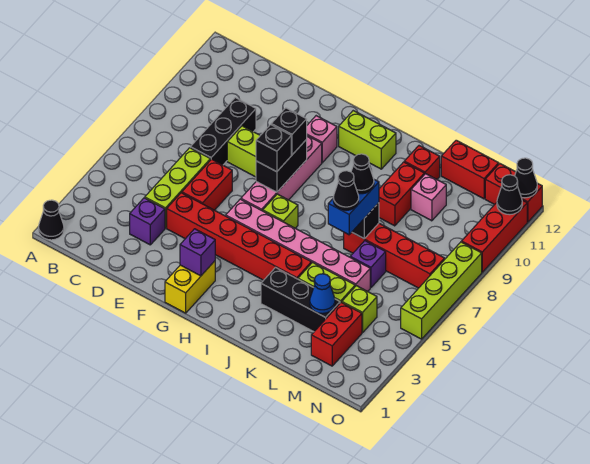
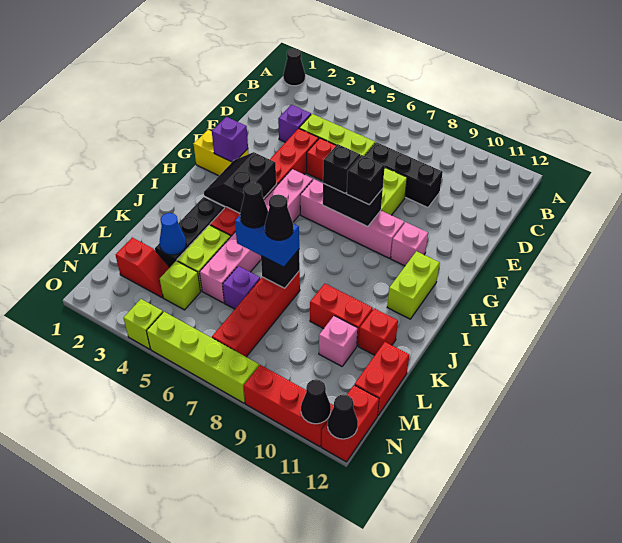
none -> black 2x2 slope [204,152,276,213]
lime 1x1 brick [263,194,298,228] -> lime 1x1 brick moved to [124,299,163,349]
red 1x2 brick [311,302,362,366] -> red 1x2 slope [116,238,170,298]

